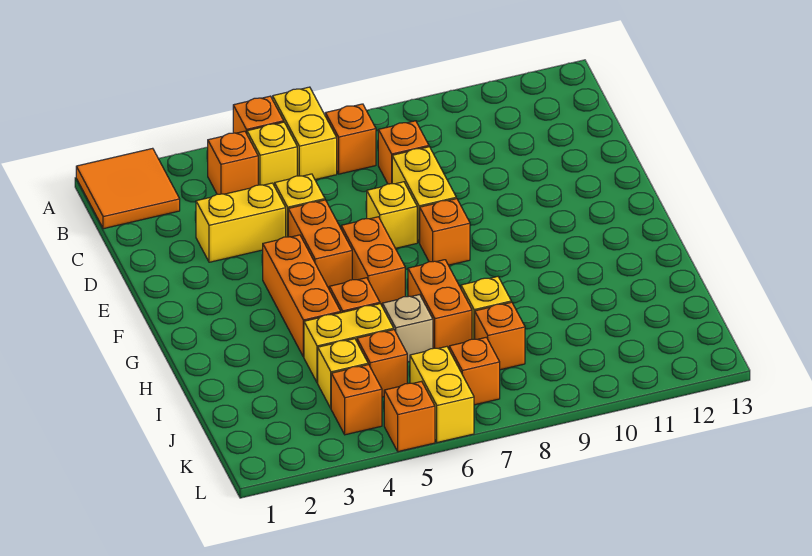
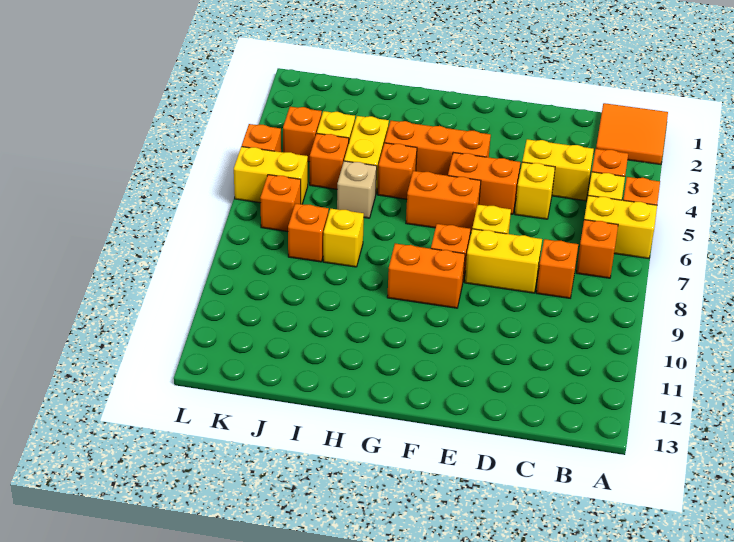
yellow 1x2 brick [196,183,286,262] -> yellow 1x2 brick turned to [522,139,594,201]
orange 1x2 brick [408,260,472,349] -> orange 1x2 brick moved to [387,243,465,308]

